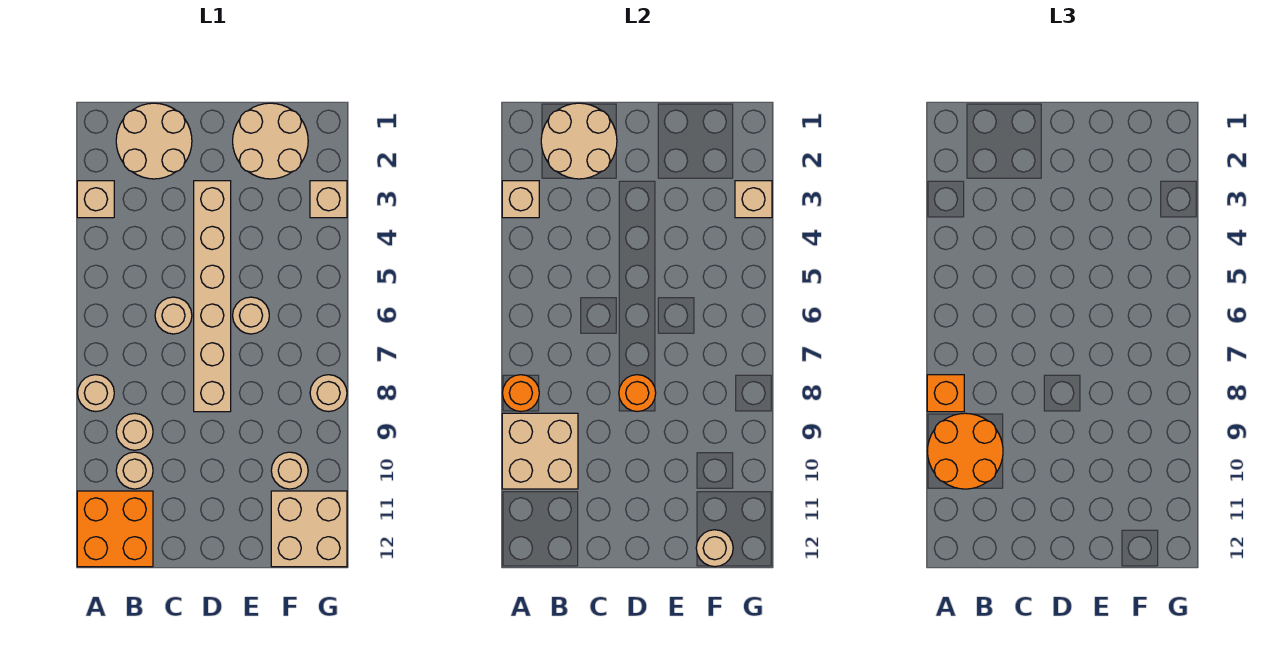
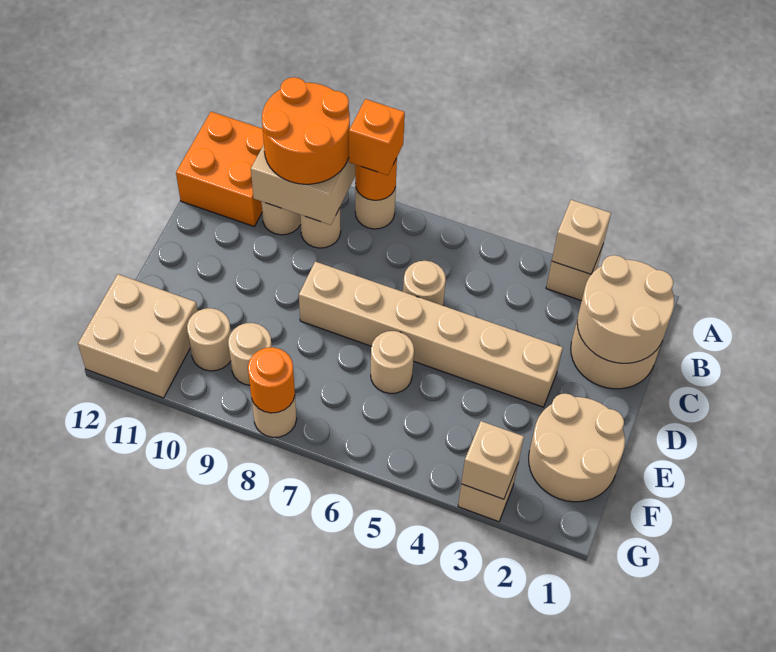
orange 1x1 round brick [619,375,656,412] -> orange 1x1 round brick moved to [248,347,295,413]
tan 1x1 round brick [696,530,733,567] -> tan 1x1 round brick moved to [228,323,272,385]

